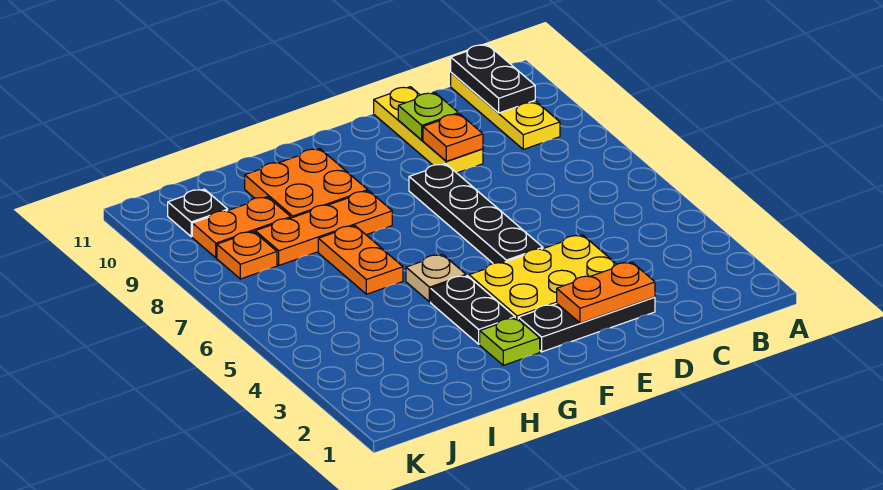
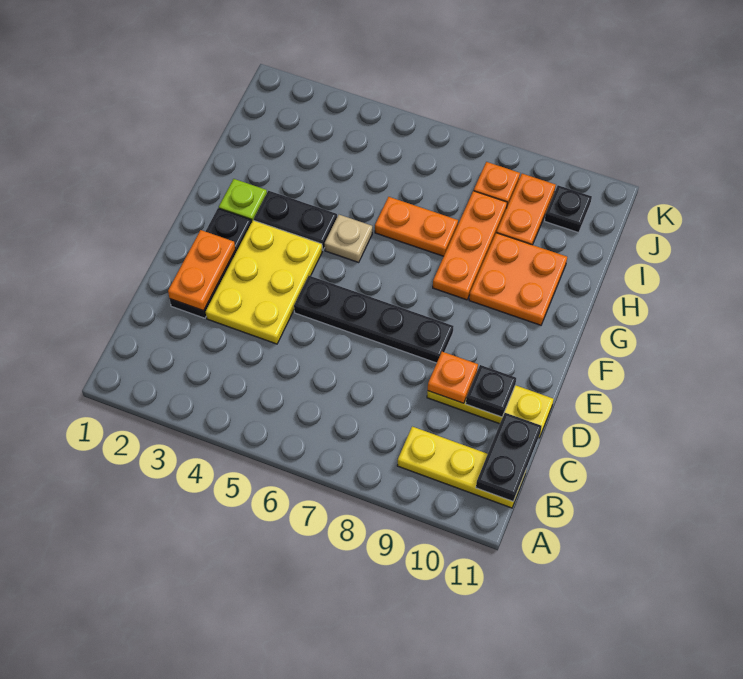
black 1x2 plate [451,44,535,113] -> black 1x2 plate turned to [476,413,542,501]
lime 1x1 plate [398,93,458,140] -> black 1x1 plate [466,365,516,417]

